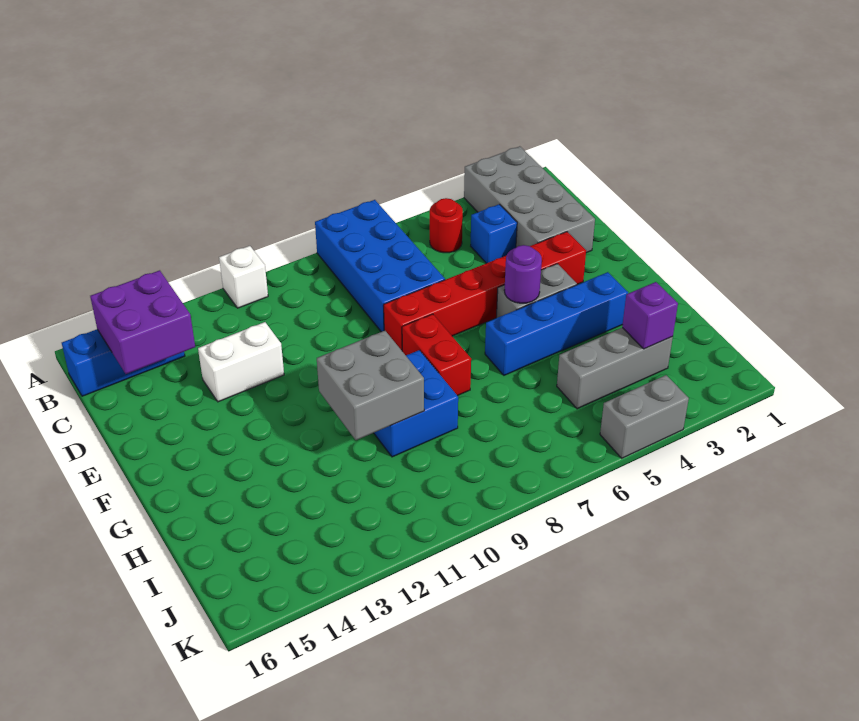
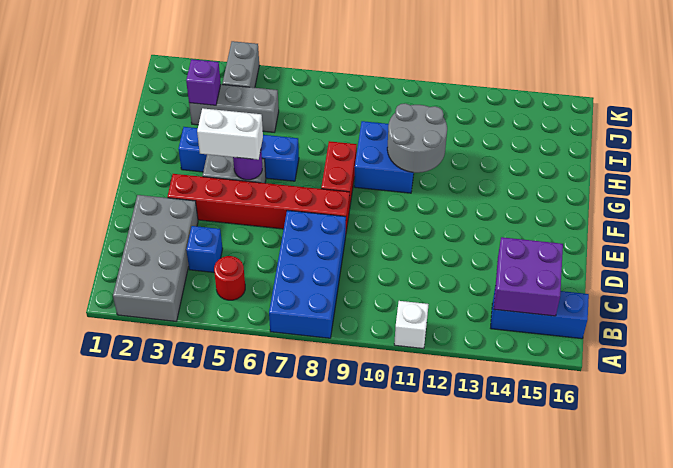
white 1x2 brick [198,322,284,402] -> white 1x2 brick moved to [197,108,263,160]
grey 2x2 brick [317,330,424,440] -> grey 2x2 round brick [387,103,447,173]
grey 1x2 brick [600,375,689,458] -> grey 1x2 brick turned to [222,41,259,88]

